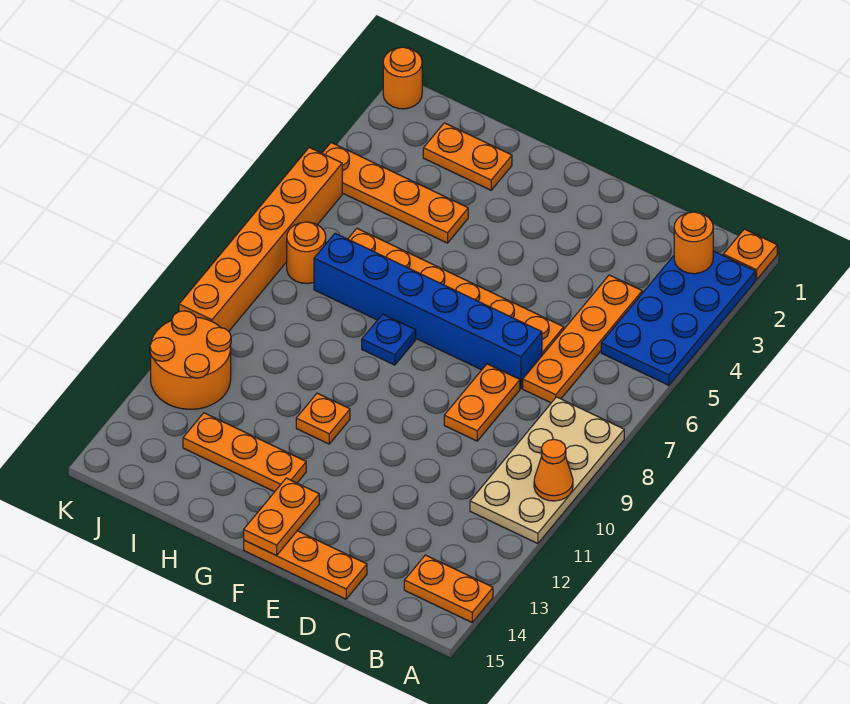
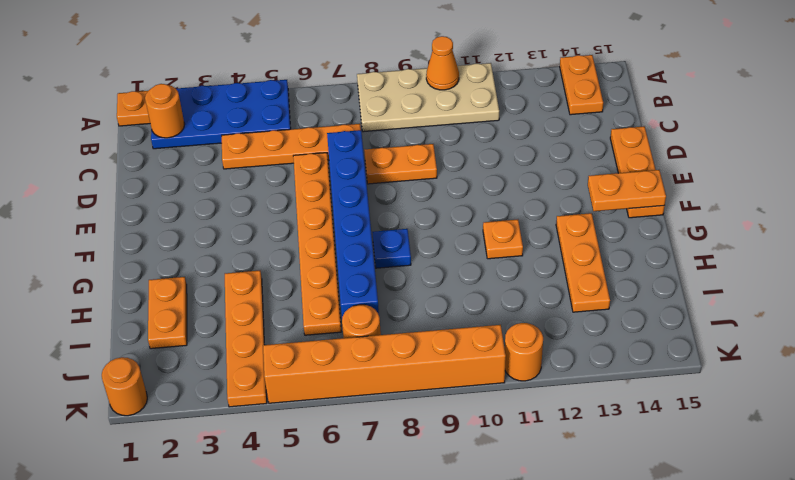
orange 2x2 round brick [150,311,231,409] -> orange 1x1 round brick [505,323,543,381]

